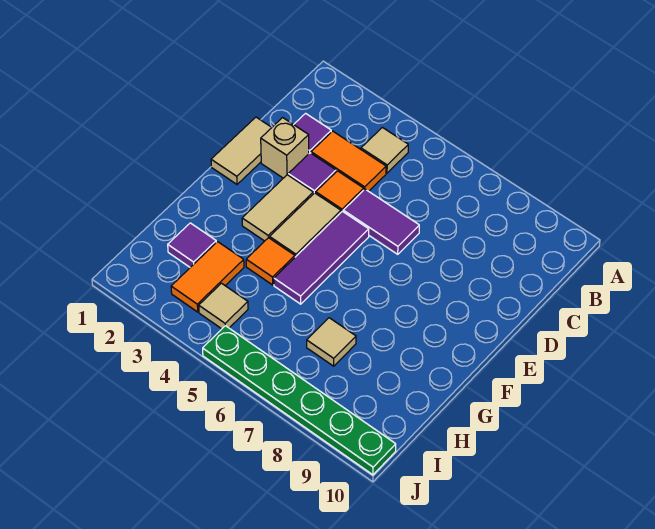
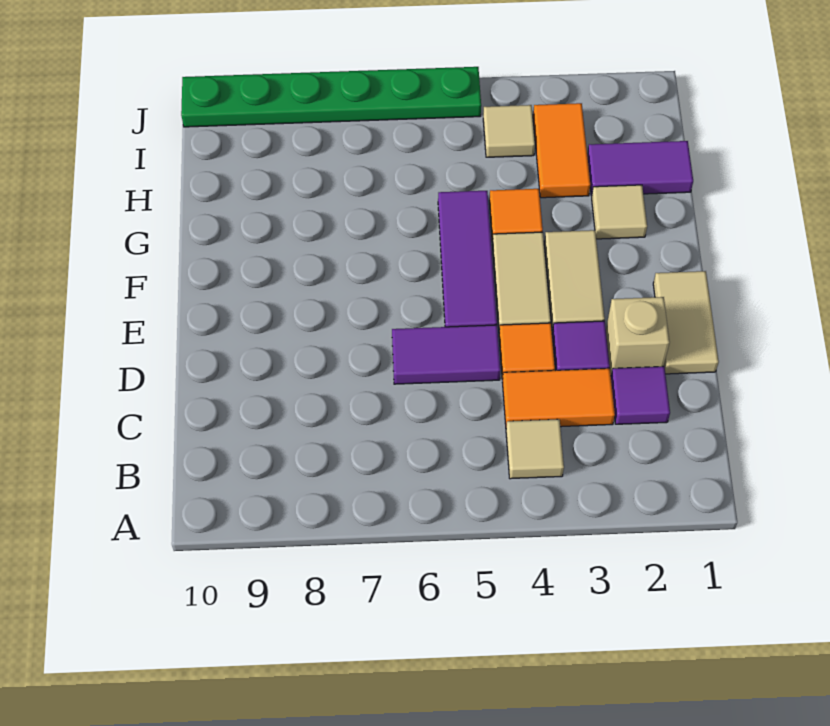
purple 1x1 tile [168,223,216,267] -> purple 1x2 tile [587,141,693,196]
tan 1x1 tile [307,318,356,366] -> tan 1x1 tile moved to [592,185,647,239]

